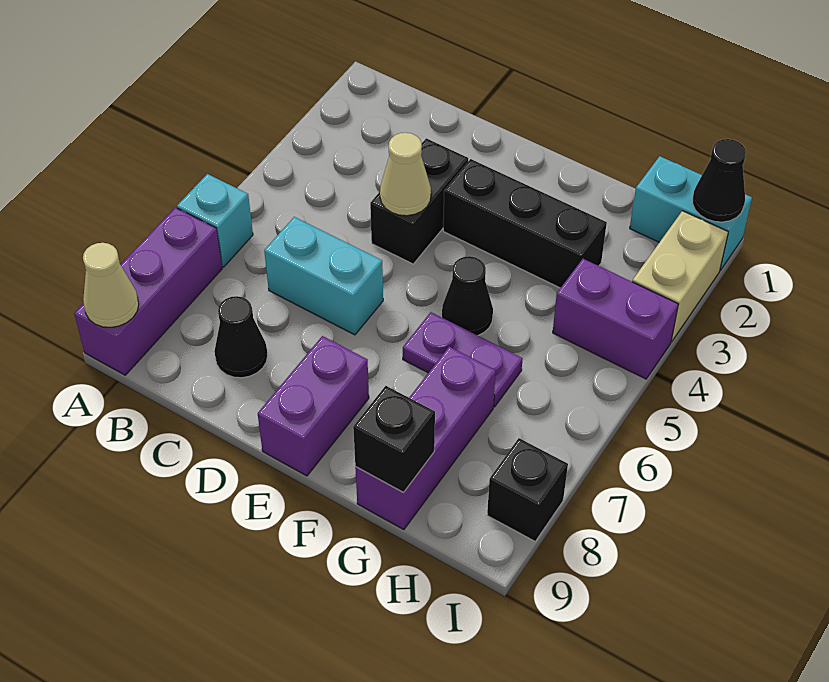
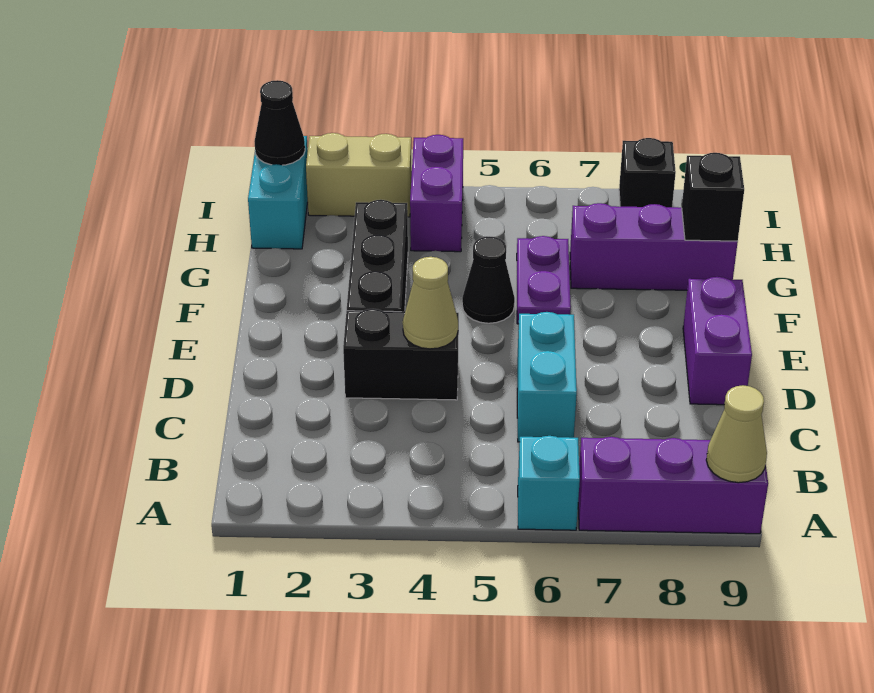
black 1x1 cone [214,296,268,378] -> none
purple 1x2 brick [258,336,369,476] -> purple 1x2 brick turned to [683,277,752,405]

